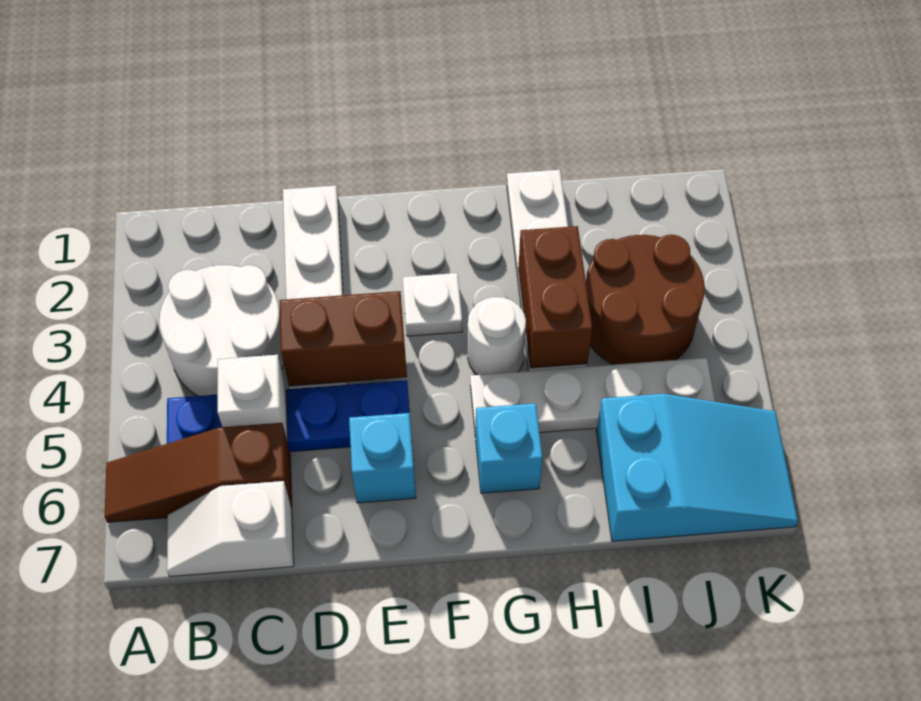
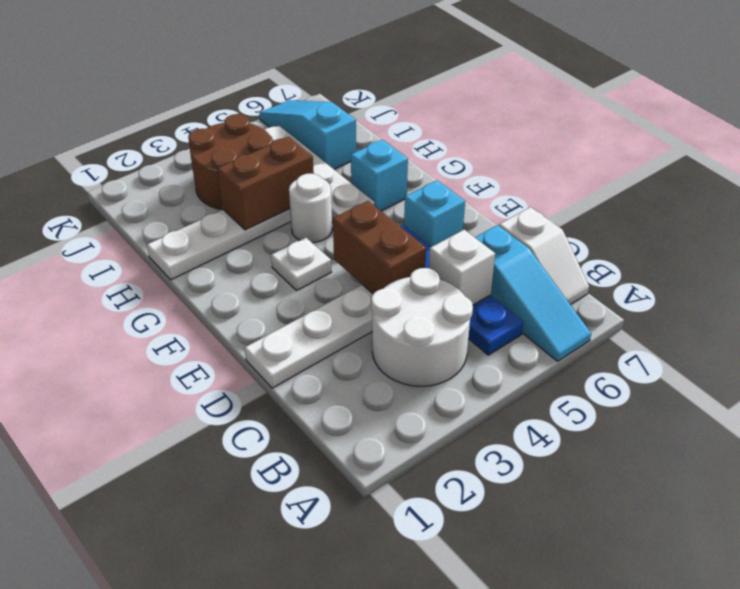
brown 1x3 slope [105,423,292,522] -> cyan 1x3 slope [475,225,591,361]
cyan 2x3 slope [596,394,798,541] -> cyan 1x3 slope [259,100,356,169]

